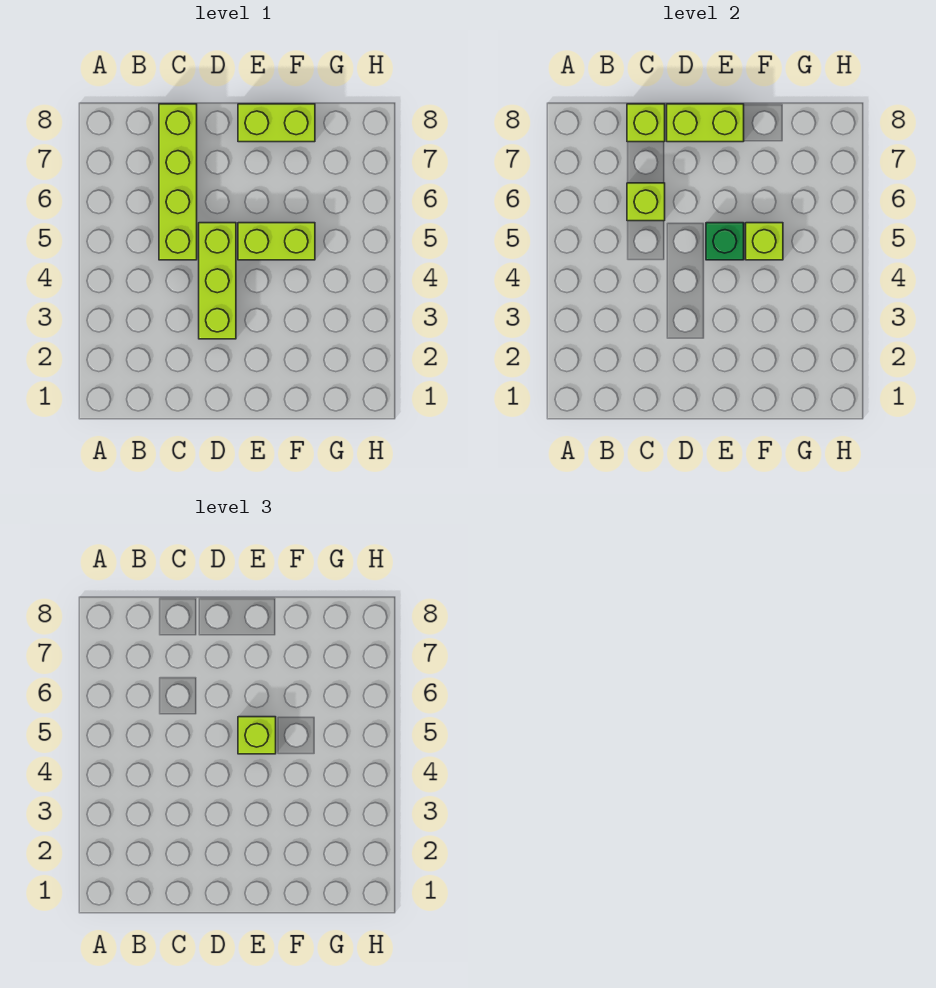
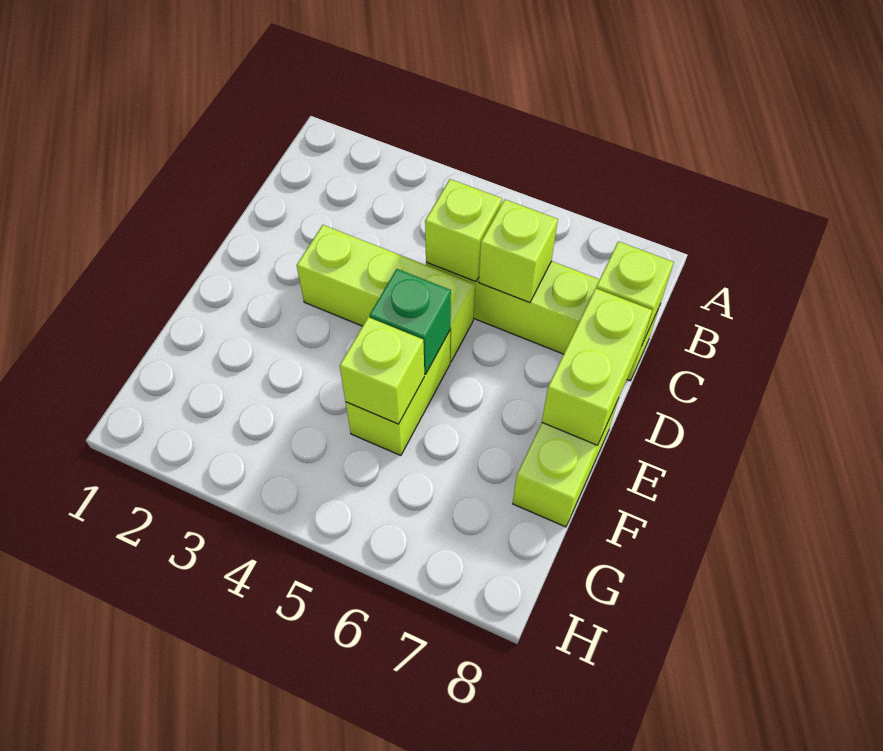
lime 1x1 brick [238,717,276,754] -> lime 1x1 brick moved to [425,179,502,281]

